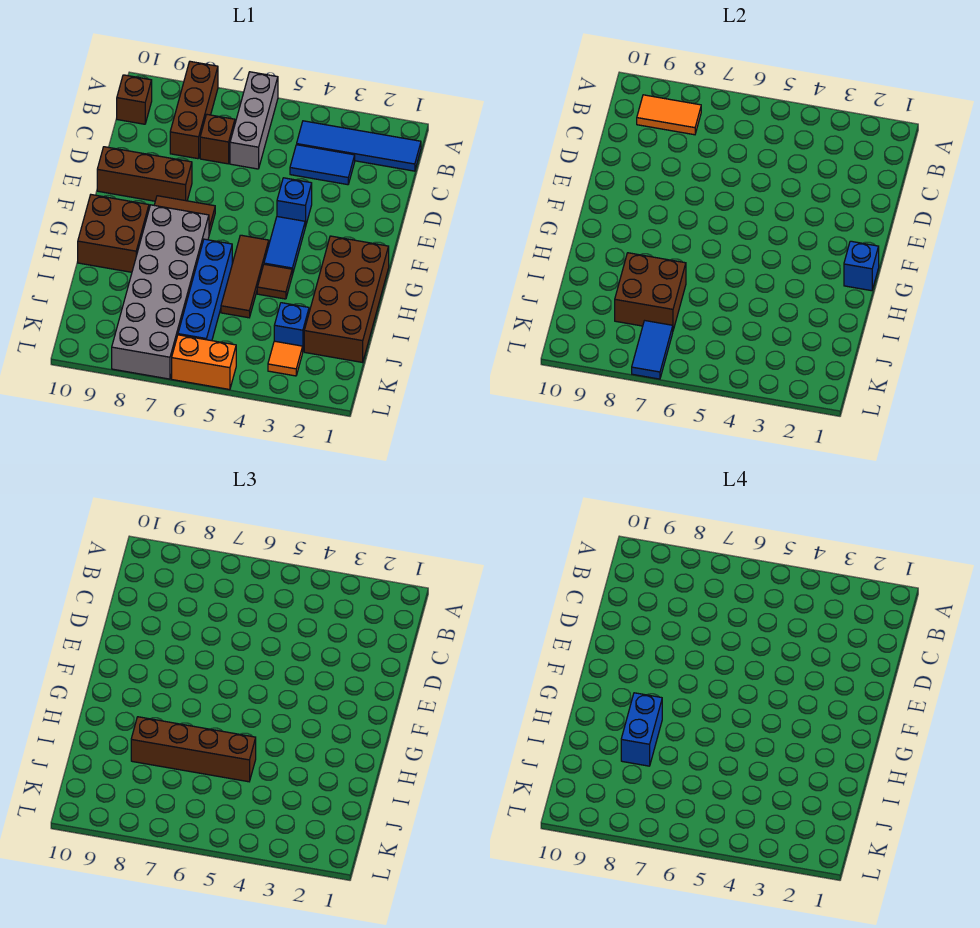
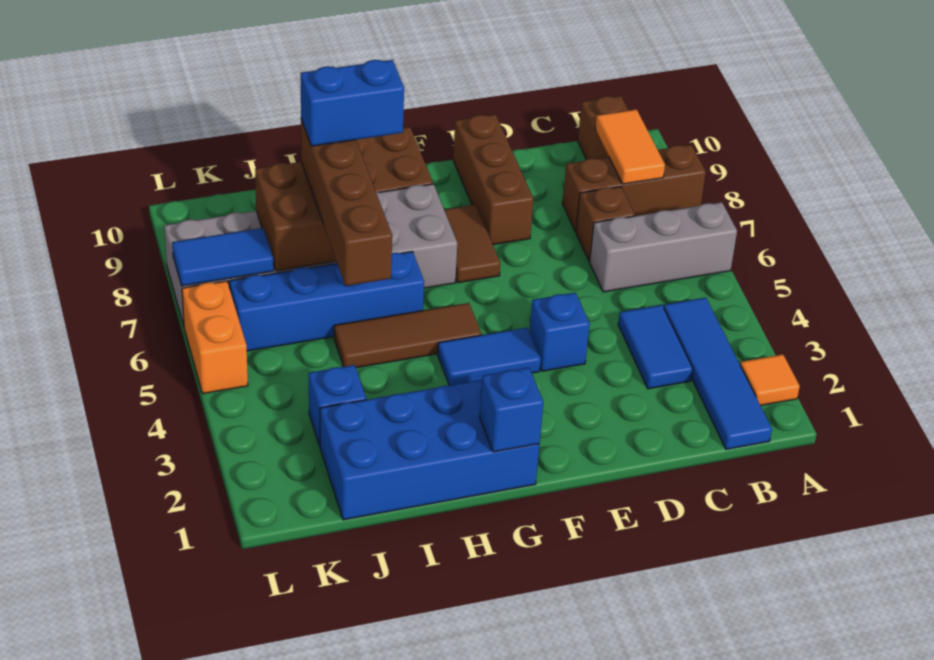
brown 2x4 brick [304,236,389,362] -> blue 2x4 brick [320,380,539,520]
brown 1x1 tile [257,264,292,299] -> none
orange 1x1 tile [268,341,303,376] -> orange 1x1 tile moved to [740,354,800,406]

